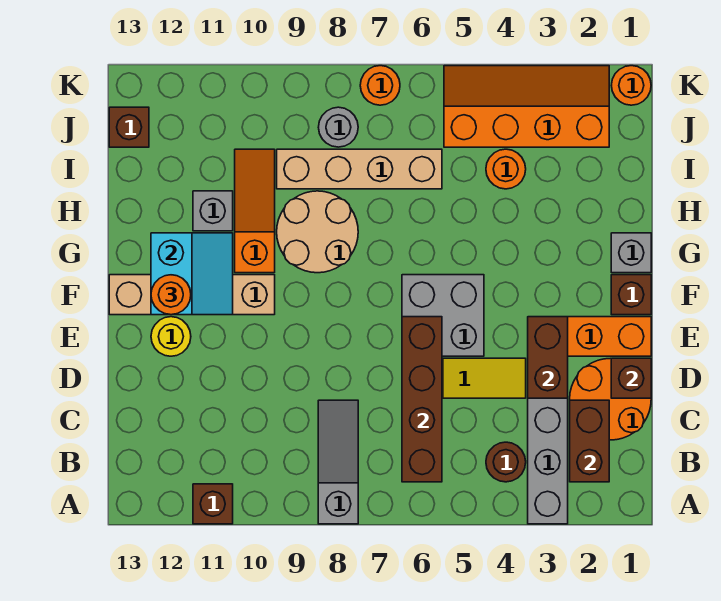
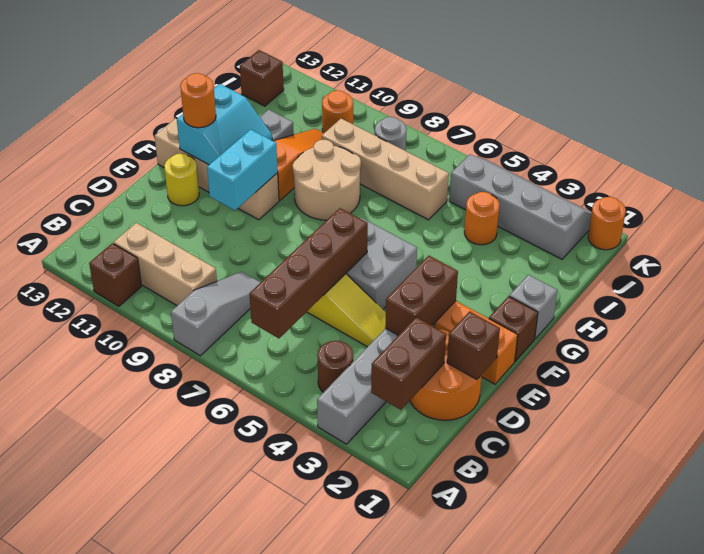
none -> tan 1x3 brick [114,223,217,306]
none -> cyan 1x2 brick [207,129,278,210]
orange 2x4 slope [444,66,609,147] -> grey 2x4 slope [449,155,592,259]
orange 1x1 round brick [360,66,400,105] -> orange 1x1 round brick moved to [322,90,353,133]

